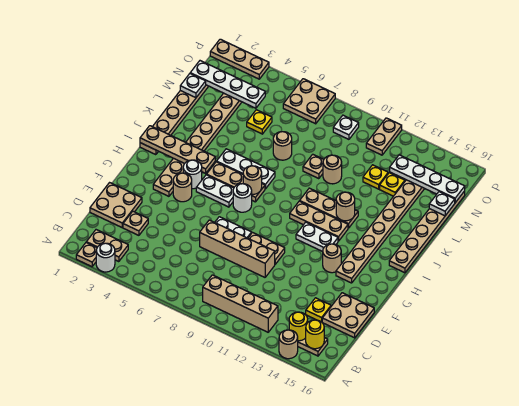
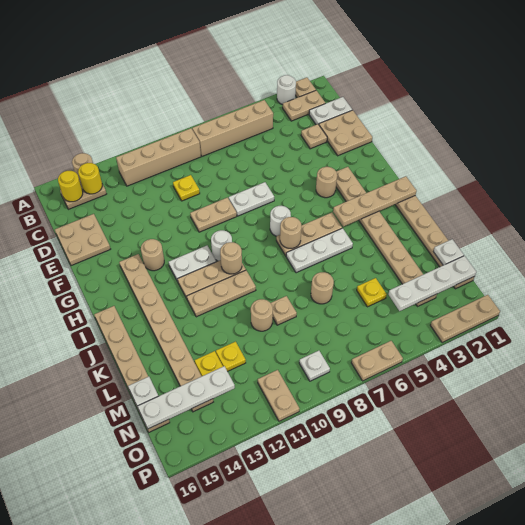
yellow 1x1 plate [306,298,331,322] -> yellow 1x1 plate moved to [173,175,200,201]
tan 1x4 brick [200,220,275,277] -> tan 1x4 brick moved to [192,100,273,156]
white 1x1 round brick [183,160,202,189] -> white 1x1 round brick moved to [211,230,232,261]
white 1x2 plate [196,175,234,207] -> white 1x2 plate moved to [309,97,352,125]
tan 1x1 round brick [336,192,355,221] -> tan 1x1 round brick moved to [220,242,242,274]
tan 2x2 plate [283,79,335,124] -> tan 1x2 plate [351,341,403,381]

